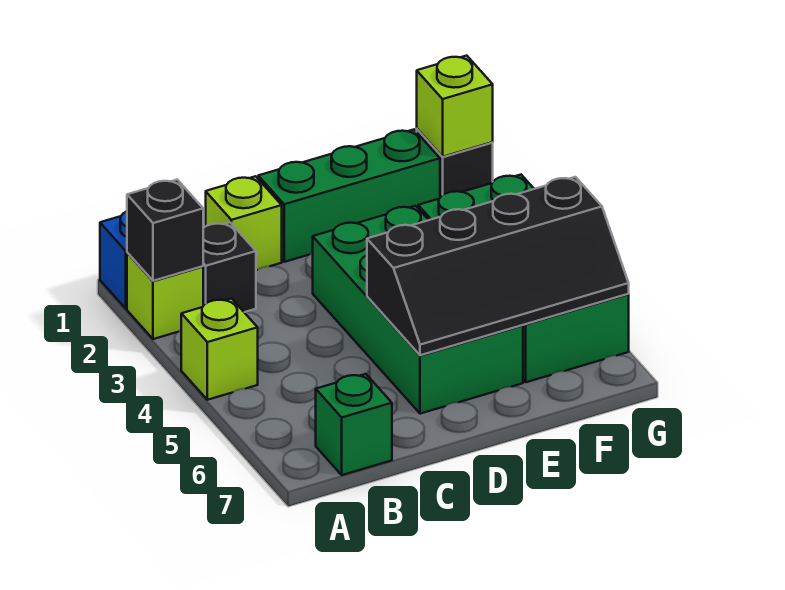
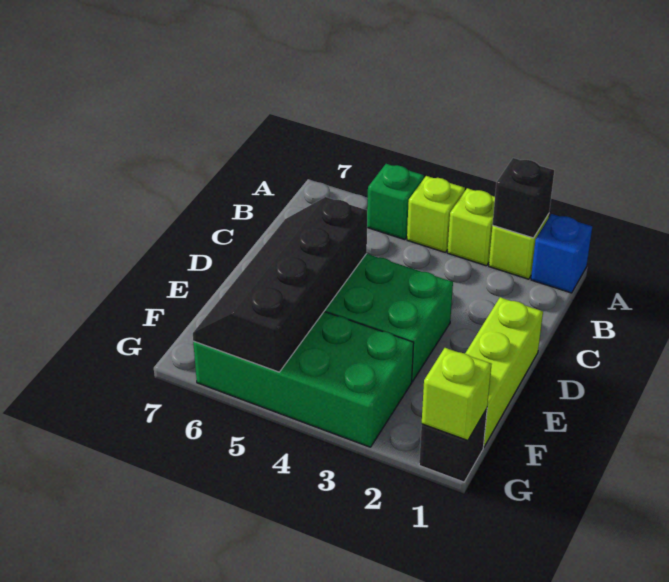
black 1x1 brick [203,222,256,312] -> none
green 1x1 brick [316,374,392,475] -> green 1x1 brick moved to [367,164,424,240]
lime 1x1 brick [206,176,282,270] -> lime 1x1 brick moved to [447,188,495,266]
green 1x3 brick [258,130,440,262] -> lime 1x3 brick [465,297,543,447]

